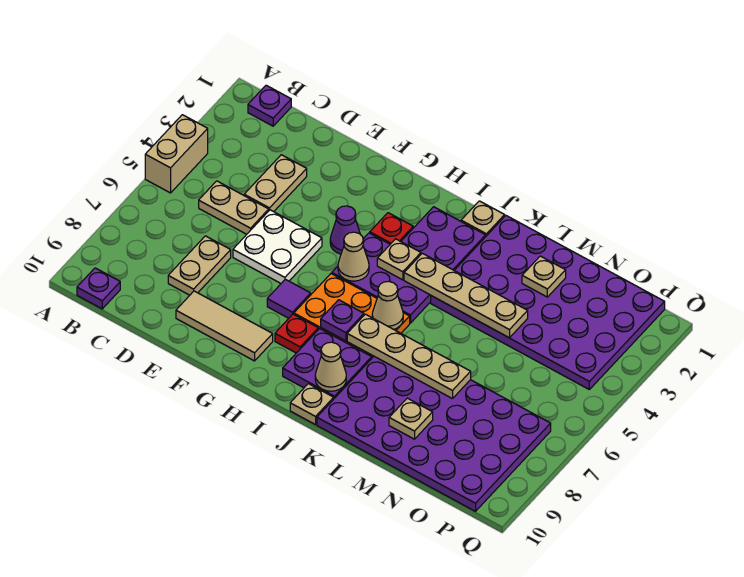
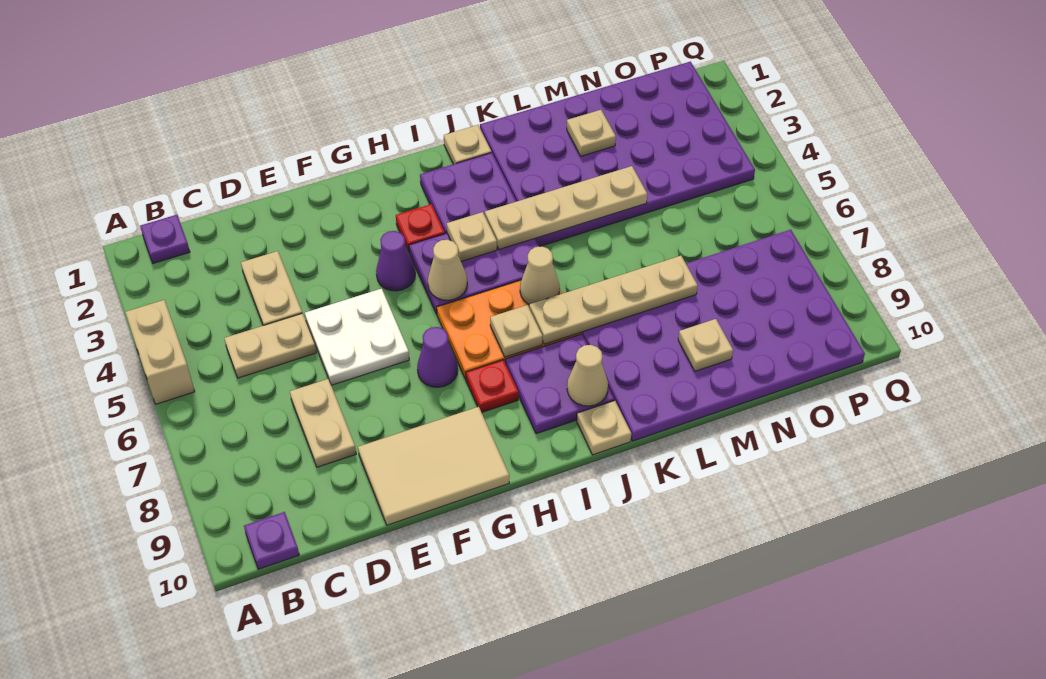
tan 1x3 tile [176,291,273,361] -> tan 2x3 tile [358,407,509,525]
purple 1x1 tile [267,279,311,318] -> purple 1x1 cone [417,327,458,387]
purple 1x1 plate [321,300,364,341] -> tan 1x1 plate [490,305,542,357]

